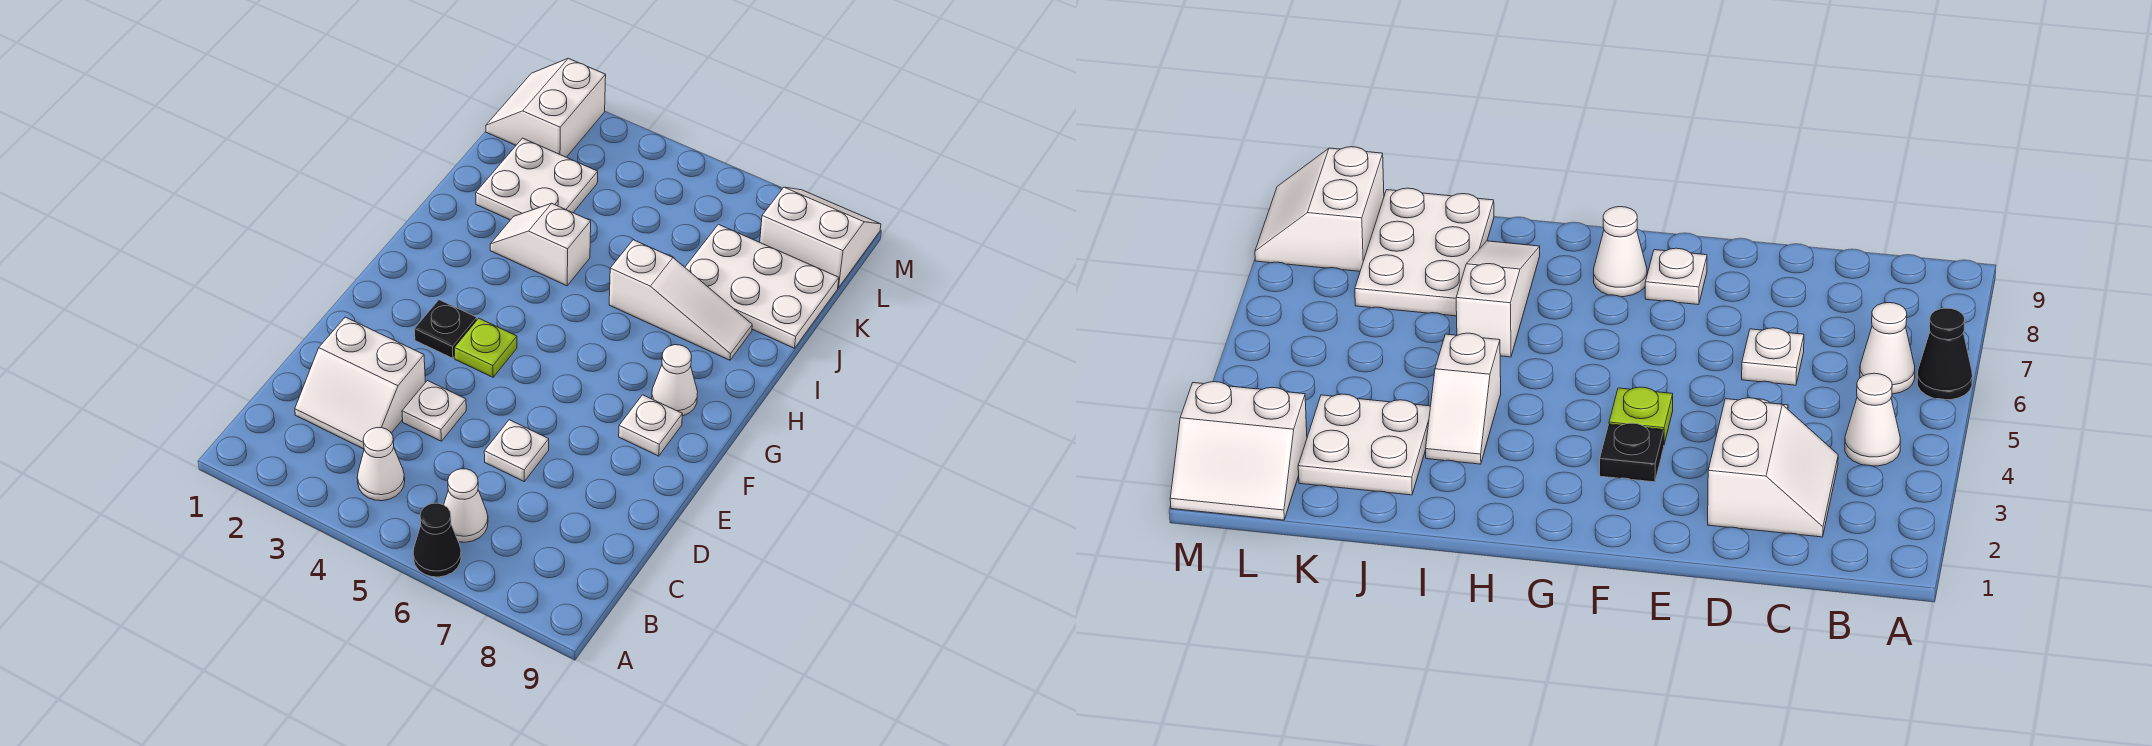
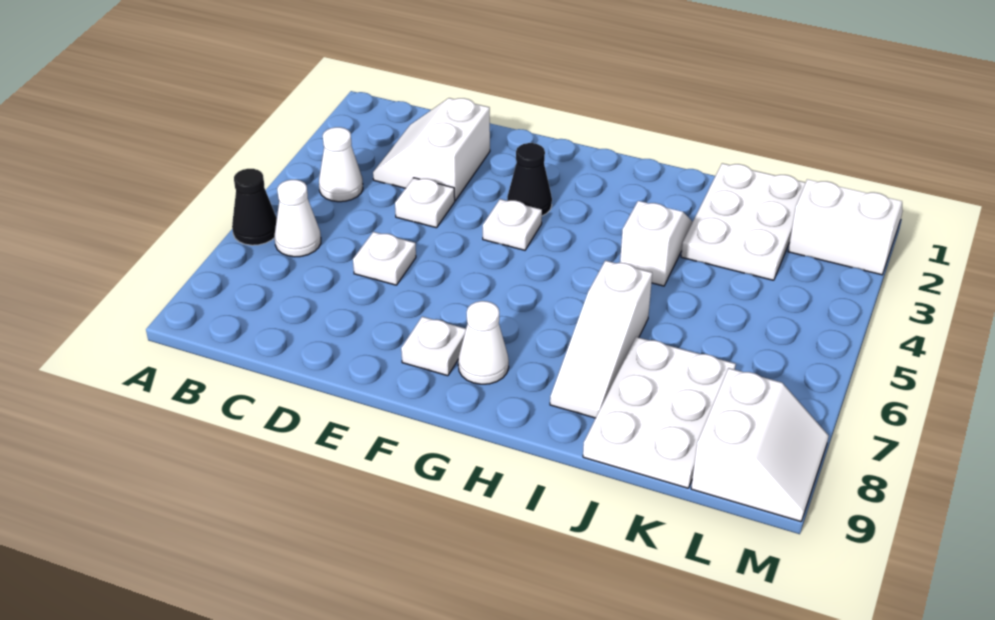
black 1x1 plate [414,300,477,358] -> black 1x1 cone [507,143,552,216]
lime 1x1 plate [454,319,517,377] -> white 1x1 plate [483,199,542,250]
white 2x2 plate [476,138,598,220] -> white 2x3 plate [681,163,806,280]

